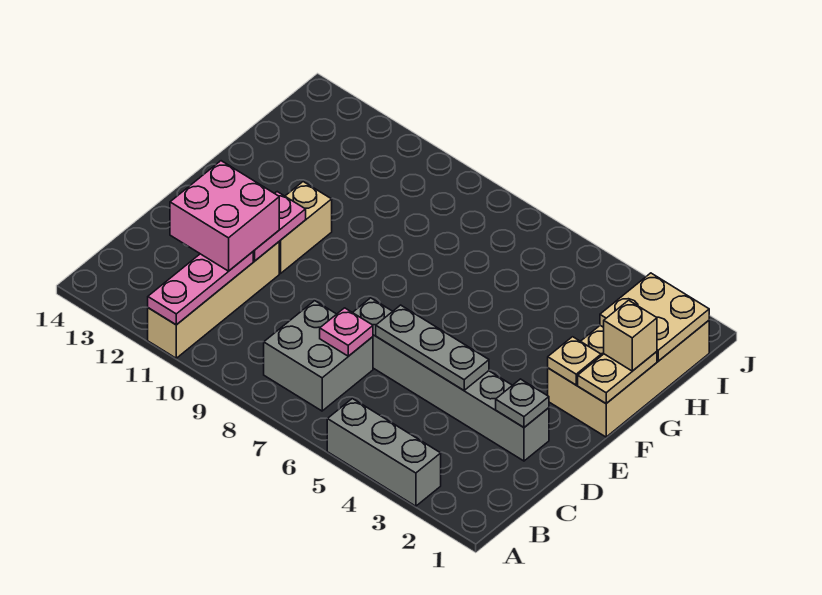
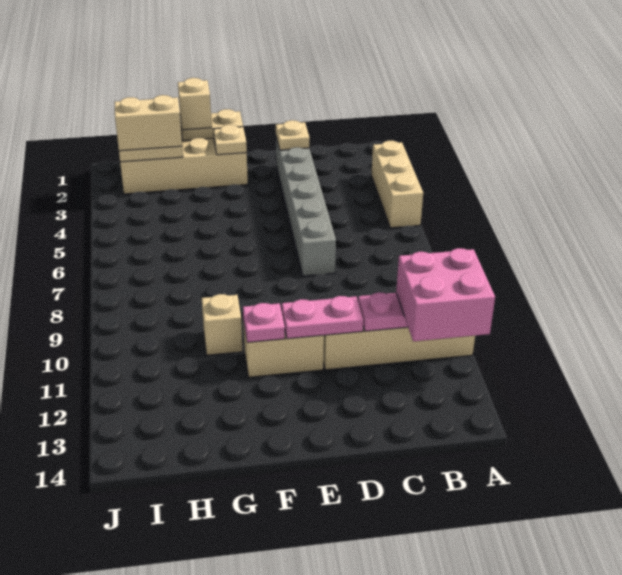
grey 1x3 brick [327,398,441,506] -> tan 1x3 brick [371,141,423,228]
grey 2x2 brick [264,301,373,411] -> none
pink 1x1 plate [320,308,373,356] -> pink 1x1 plate moved to [243,303,285,342]
pink 2x2 brick [170,161,279,271] -> pink 2x2 brick moved to [396,248,495,342]
grey 1x1 plate [496,379,549,427] -> tan 1x1 plate [276,120,310,150]
grey 1x3 plate [376,305,489,390] -> none
none -> tan 1x1 brick [202,294,243,355]
none -> tan 1x2 brick [114,95,182,151]

